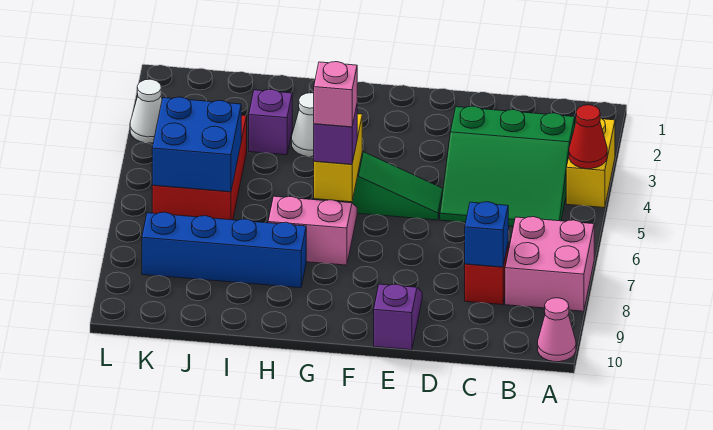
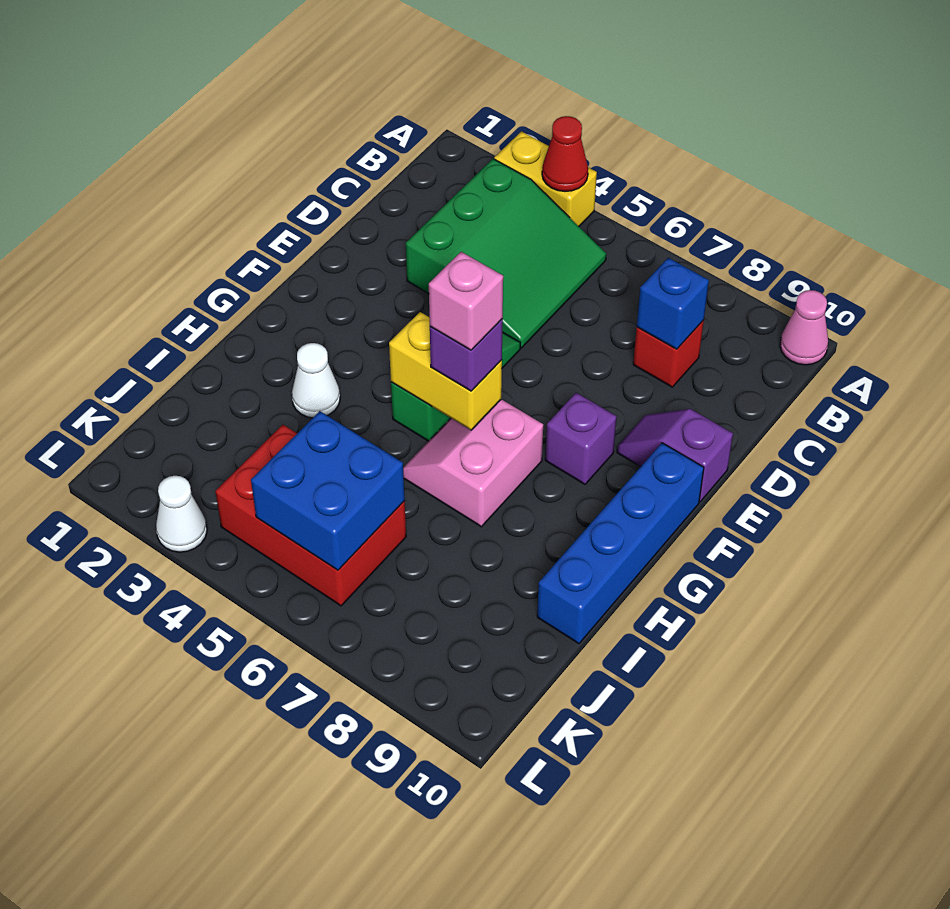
pink 2x2 brick [505,217,594,311] -> none
blue 1x4 brick [142,212,306,288] -> blue 1x4 brick moved to [537,443,704,644]
purple 1x1 brick [249,89,292,155] -> purple 1x1 brick moved to [545,393,617,484]

